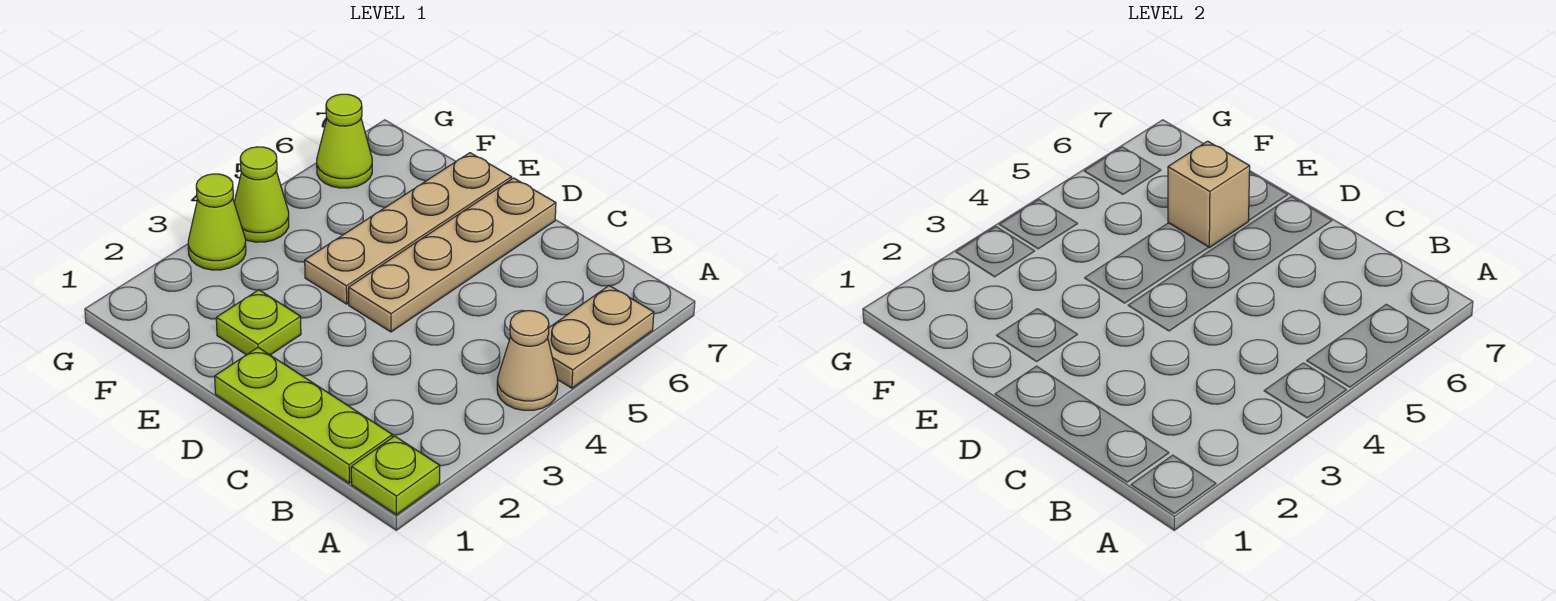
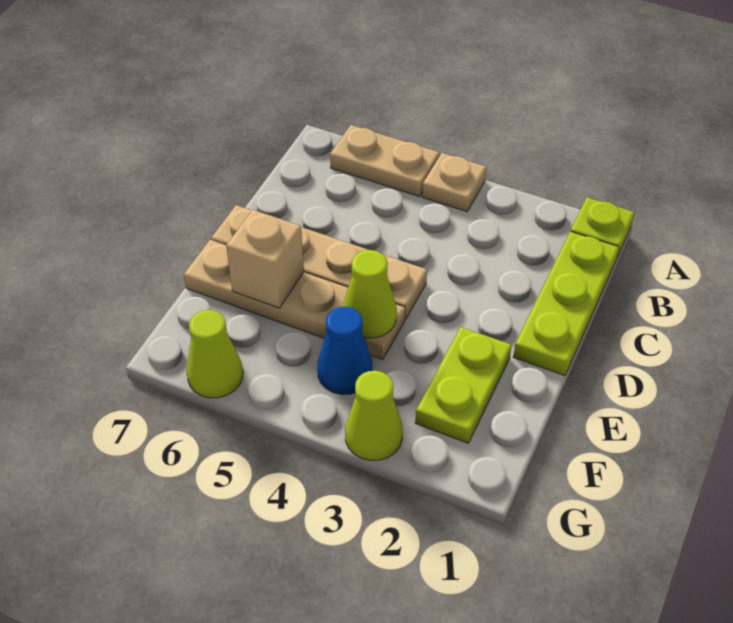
tan 1x1 cone [497,311,558,410] -> tan 1x1 plate [422,153,487,212]
lime 1x1 plate [216,290,301,355] -> lime 1x2 plate [415,327,512,443]
none -> blue 1x1 cone [318,307,373,394]
lime 1x1 cone [234,147,289,242] -> lime 1x1 cone moved to [343,250,397,338]

